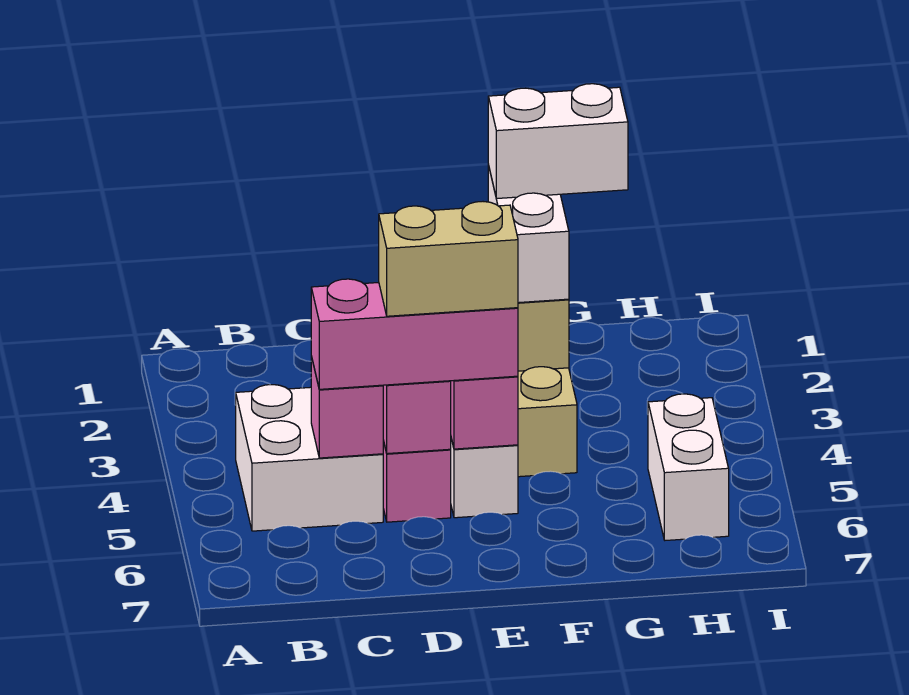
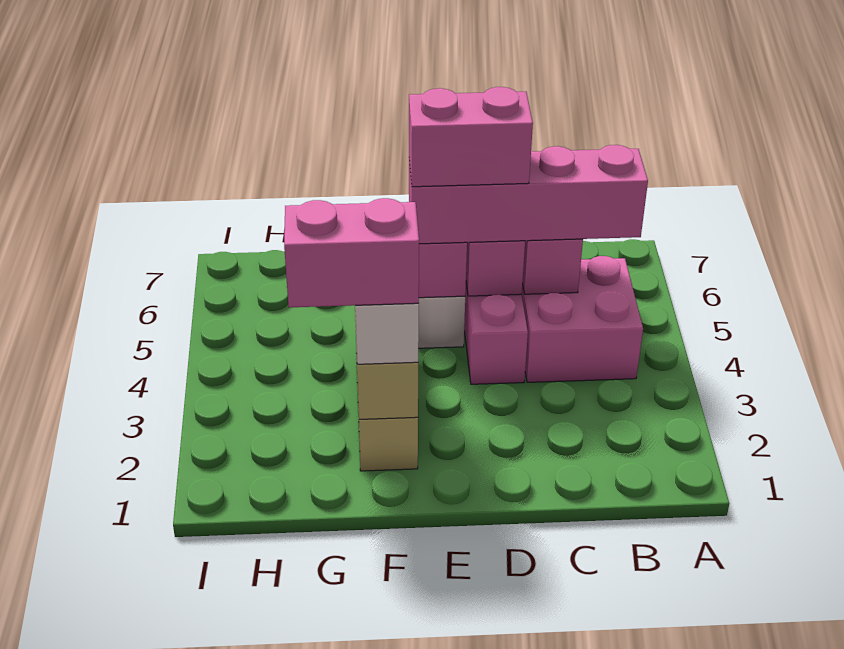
white 2x2 brick [236,385,383,531] -> pink 2x2 brick [522,256,643,382]
pink 1x3 brick [311,279,518,389] -> pink 1x4 brick [409,145,648,244]
tan 1x2 brick [379,202,518,316] -> pink 1x2 brick [409,87,533,187]
white 1x2 brick [488,84,628,199] -> pink 1x2 brick [284,198,419,307]
white 1x2 brick [648,394,729,540] -> none

